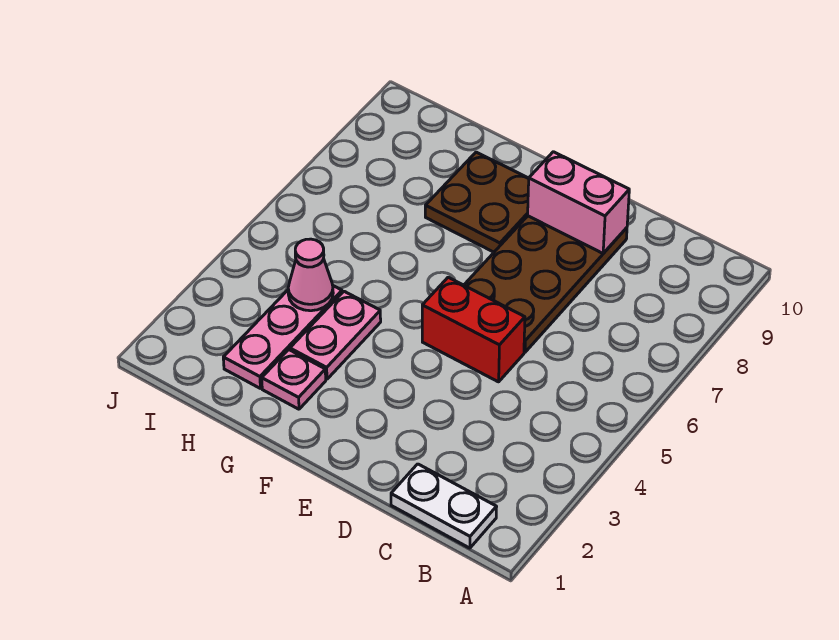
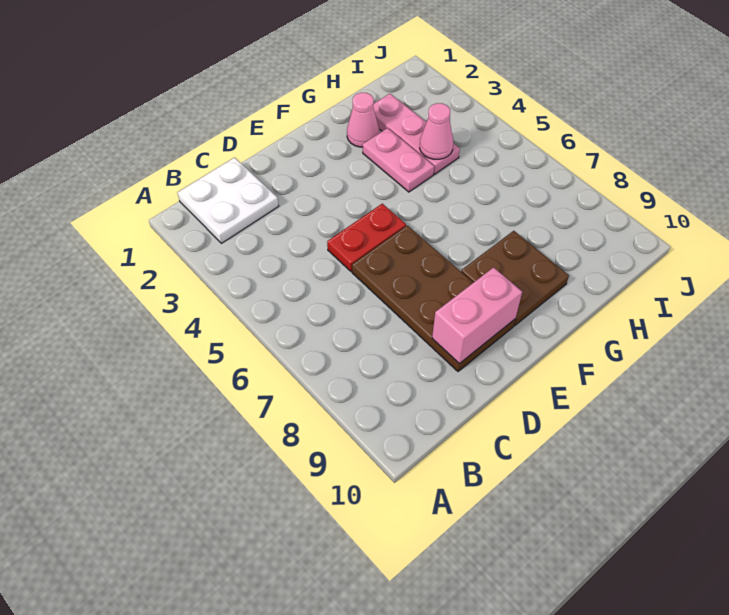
white 1x2 plate [391,464,496,548] -> white 2x2 plate [177,158,279,243]
red 1x2 brick [422,277,525,382] -> red 1x2 plate [327,204,406,271]
pink 1x1 plate [262,350,326,409] -> pink 1x1 cone [347,93,379,147]

